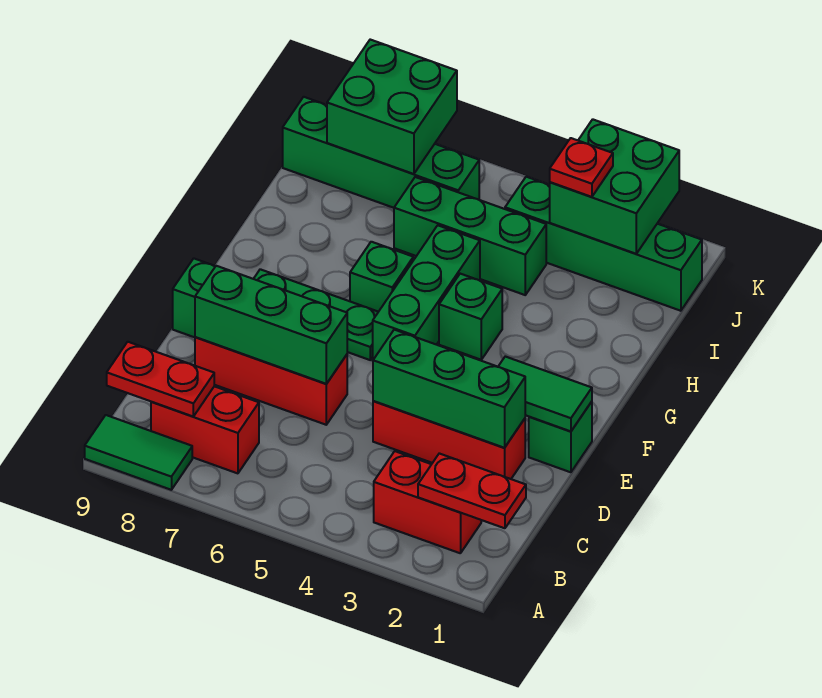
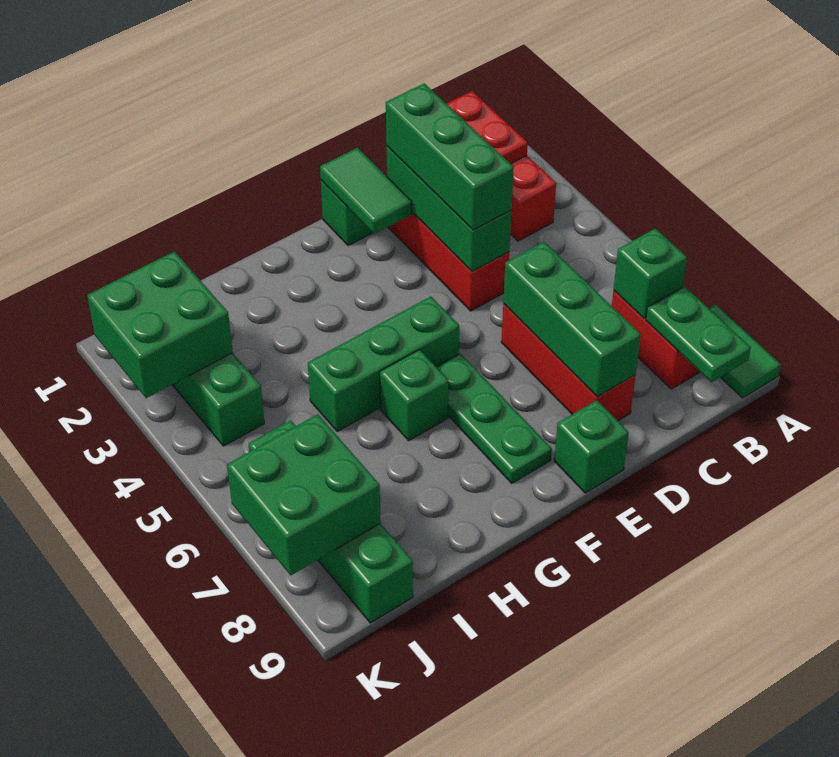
red 1x2 plate [107,342,214,416] -> green 1x2 plate [646,286,751,382]
green 1x1 brick [439,274,502,360] -> green 1x1 brick moved to [614,228,687,319]
green 1x3 brick [394,177,546,295] -> green 1x3 brick moved to [386,83,514,230]
red 1x1 plate [550,138,613,197] -> none

